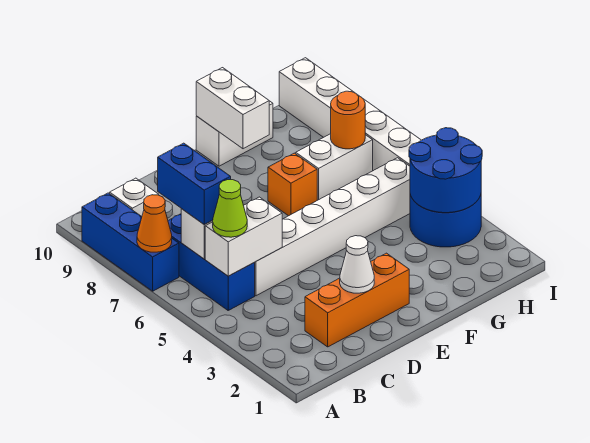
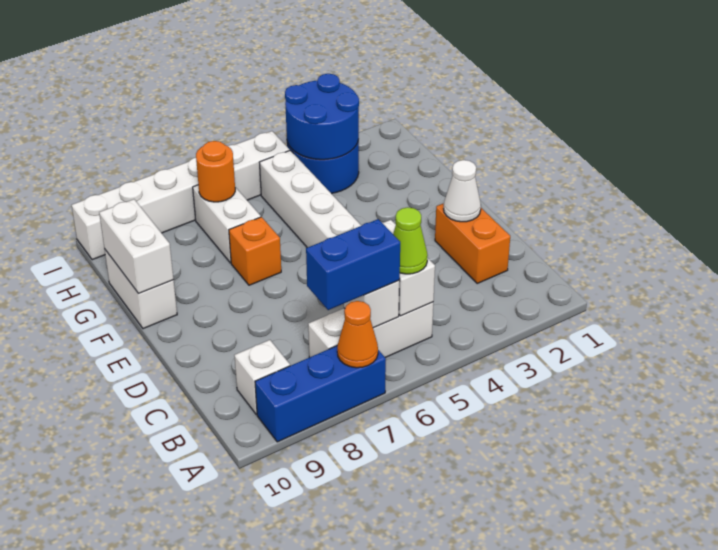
blue 1x3 brick [168,214,255,310] -> white 1x3 brick [308,302,433,357]
orange 1x3 brick [305,253,409,347] -> orange 1x2 brick [435,203,510,284]
white 1x2 brick [196,68,269,149] -> white 1x2 brick turned to [99,199,173,294]

